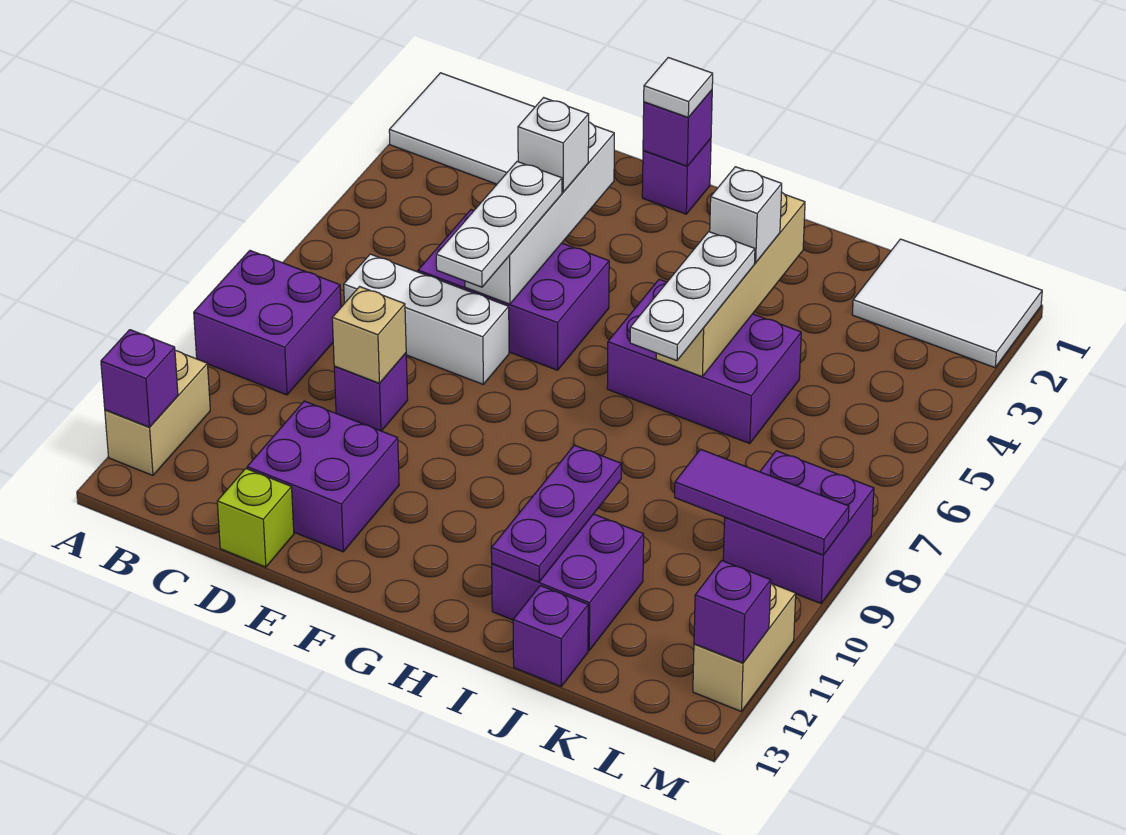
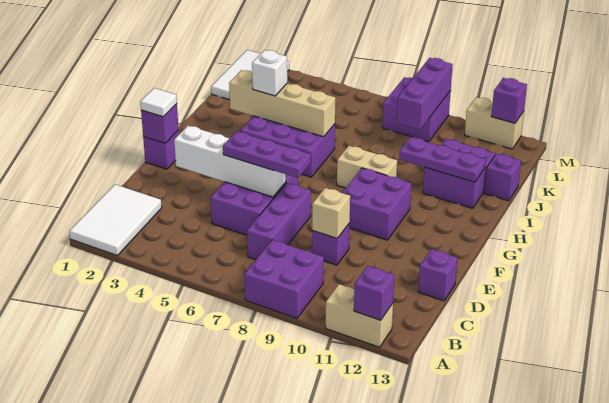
white 1x3 brick [344,254,509,384] -> purple 1x3 brick [247,183,311,259]
purple 2x2 brick [247,401,399,552] -> purple 2x2 brick moved to [342,168,411,240]
lime 1x1 brick [217,469,294,567] -> purple 1x1 brick [418,249,457,301]
white 1x1 brick [518,98,589,192] -> none
white 1x3 plate [436,162,562,287] -> purple 1x3 plate [223,131,311,178]
purple 2x3 brick [607,279,801,444] -> purple 2x3 brick turned to [241,116,335,177]
none -> tan 1x2 brick [337,146,397,188]
white 1x3 plate [630,232,755,361] -> none
purple 1x3 tile [675,449,849,555] -> purple 1x3 brick [397,58,453,130]

